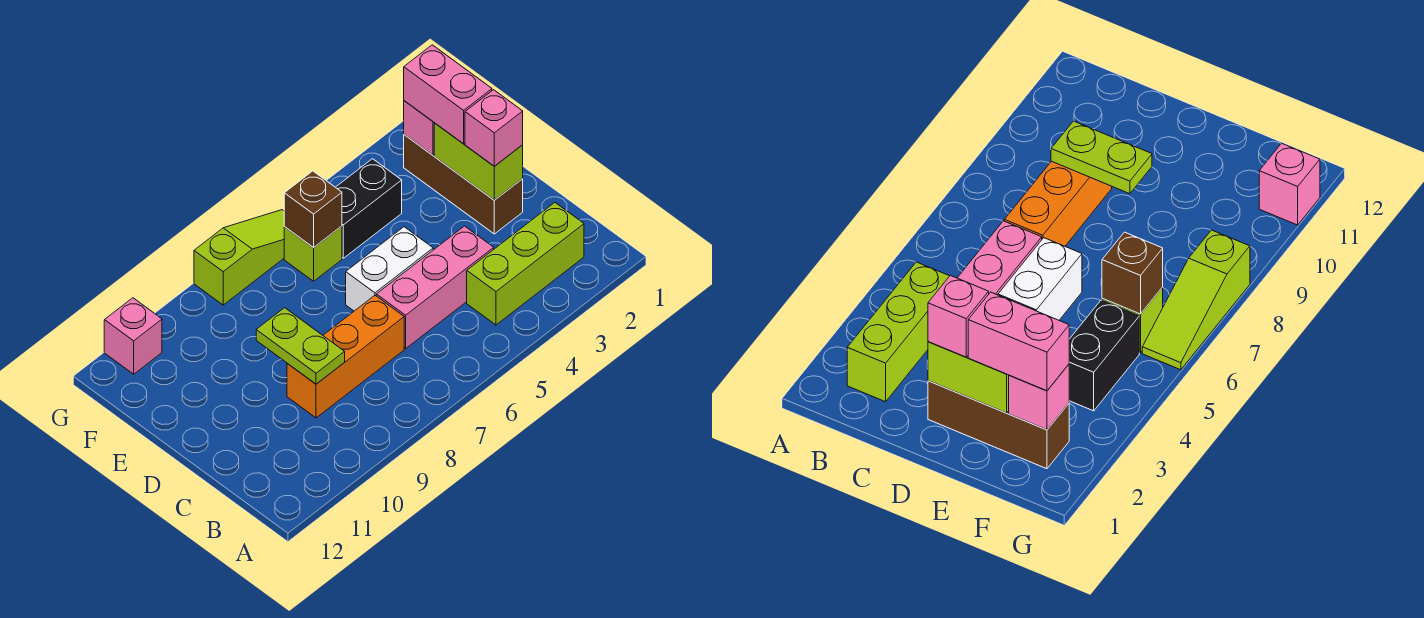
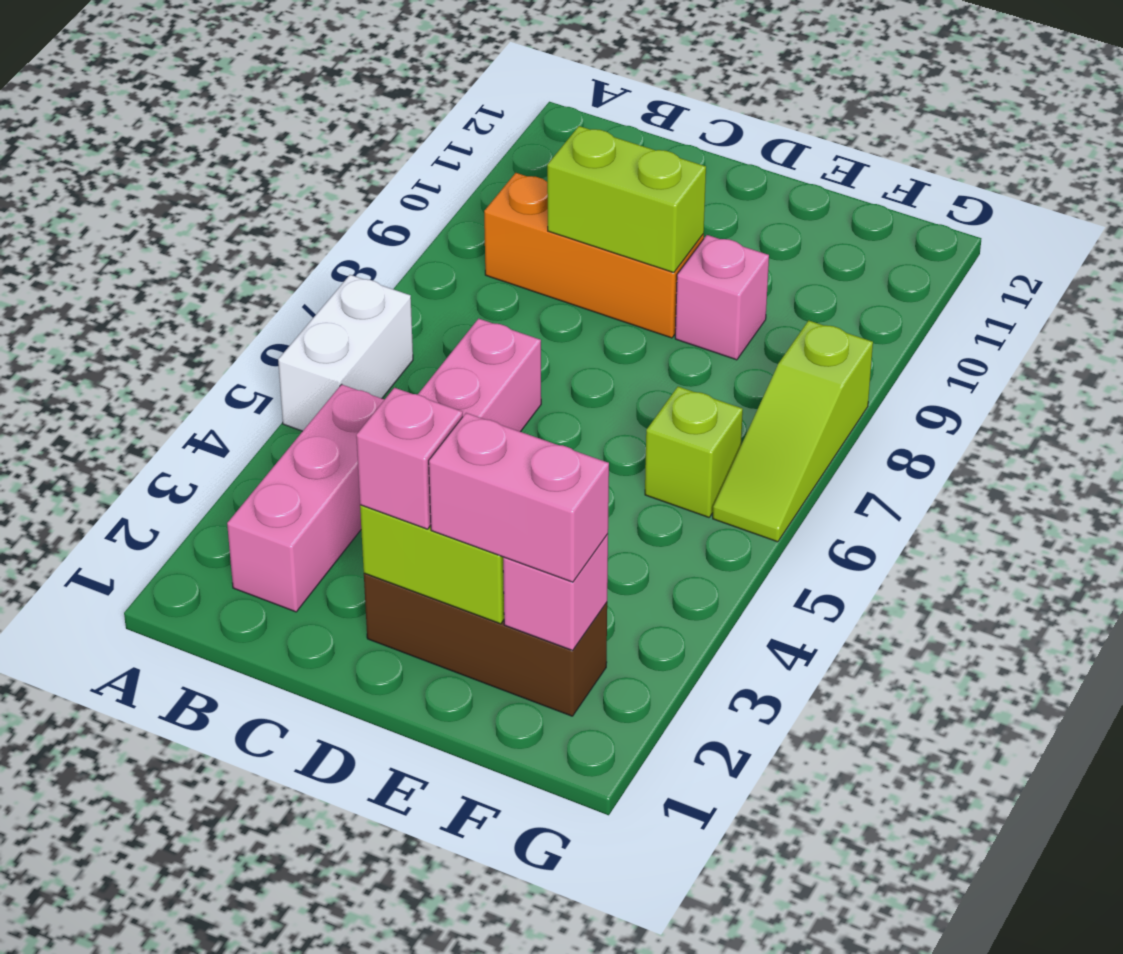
lime 1x3 brick [467,203,584,325] -> pink 1x3 brick [227,384,384,612]
orange 1x3 brick [287,296,404,418] -> orange 1x3 brick turned to [484,173,704,338]
lime 1x2 plate [256,308,345,384] -> lime 1x2 brick [547,126,706,273]
white 1x2 brick [346,227,433,311] -> white 1x2 brick moved to [278,275,413,431]
black 1x2 brick [336,159,402,258] -> none
brown 1x1 brick [284,171,342,248] -> none
pink 1x1 brick [104,298,162,374] -> pink 1x1 brick moved to [675,235,769,360]

